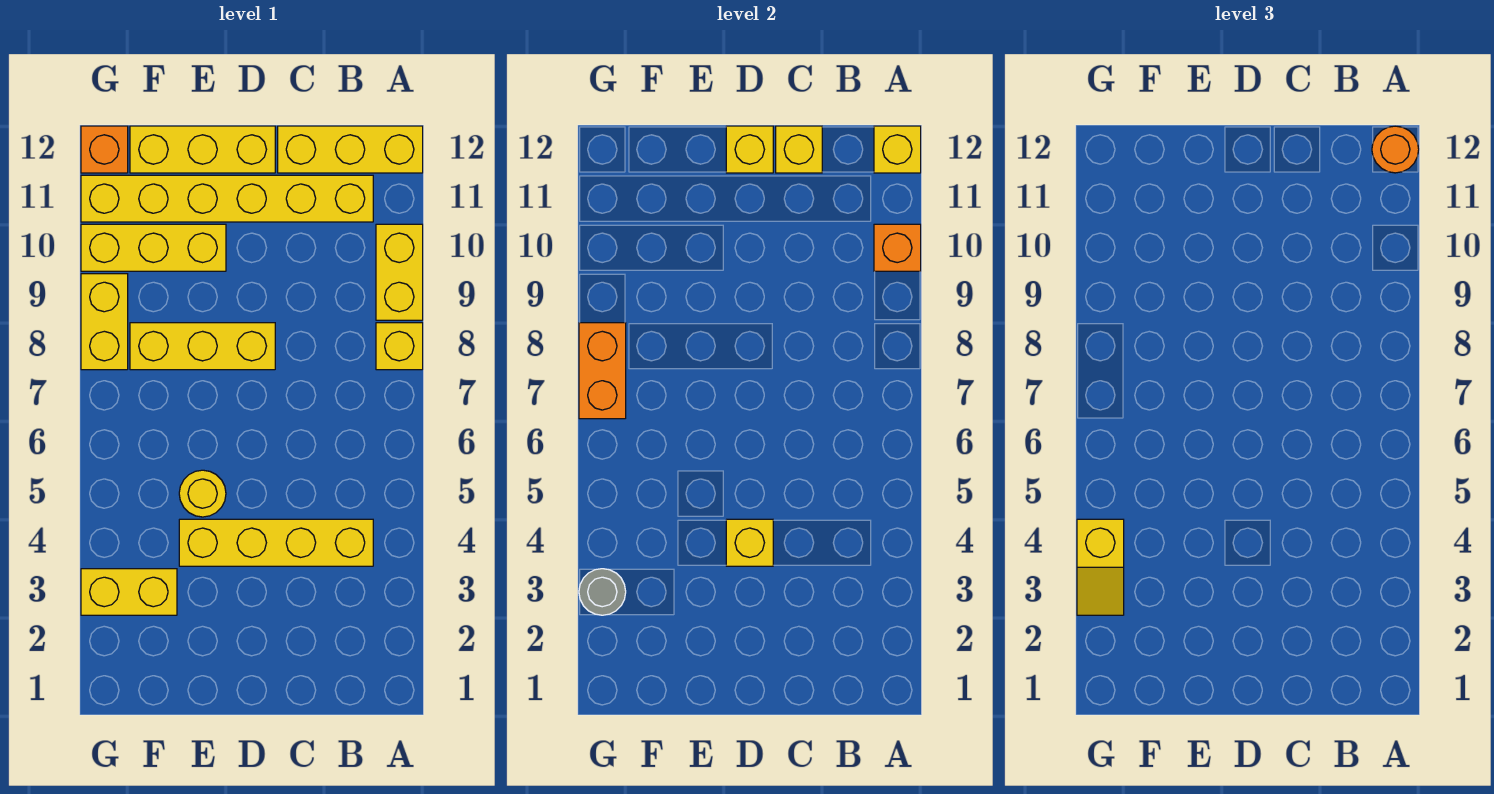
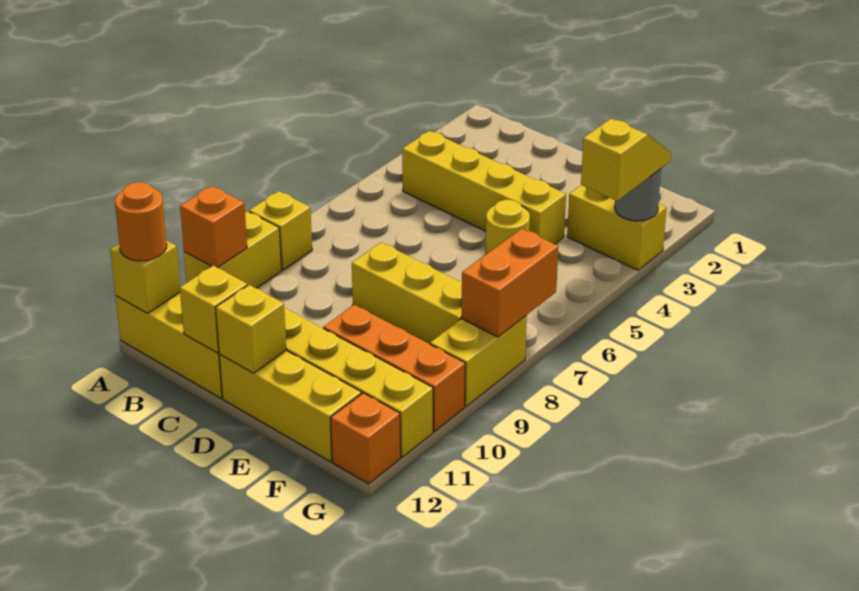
yellow 1x1 brick [726,519,773,566] -> none
yellow 1x3 brick [81,224,226,271] -> orange 1x3 brick [323,305,465,432]

